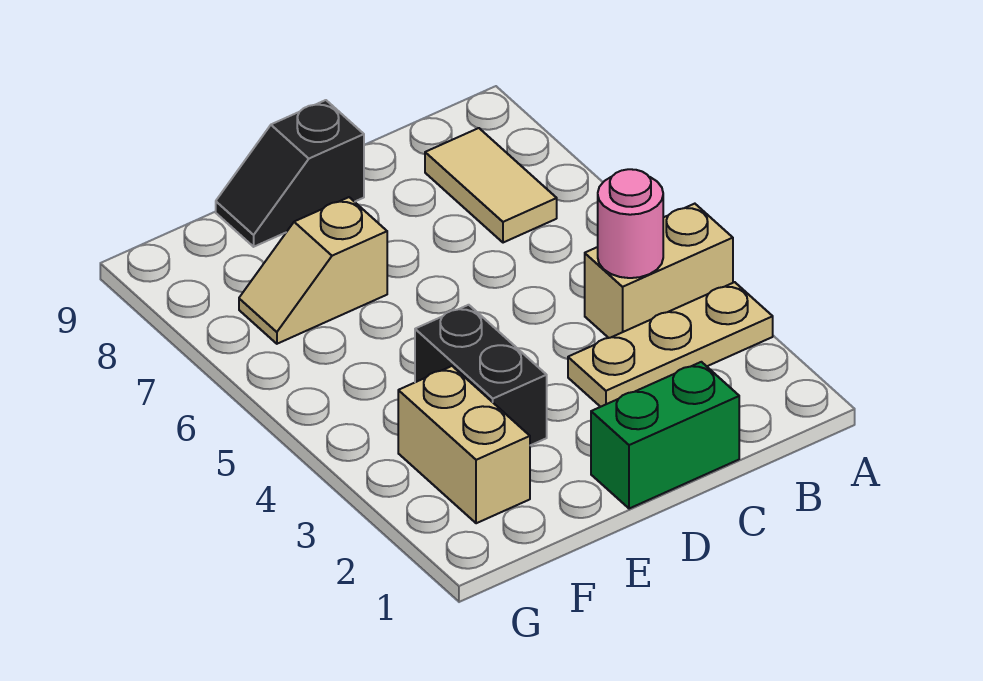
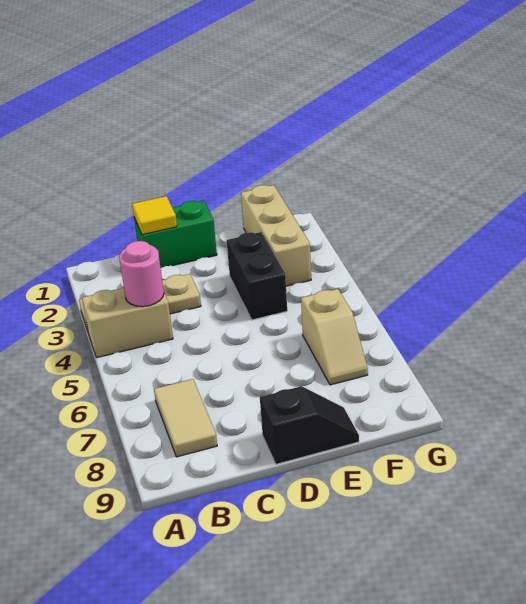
none -> yellow 1x1 tile [132,196,177,235]
tan 1x2 slope [239,197,387,344] -> tan 1x2 slope turned to [301,289,368,385]
tan 1x2 brick [398,366,530,523] -> tan 1x3 brick [241,185,311,286]

